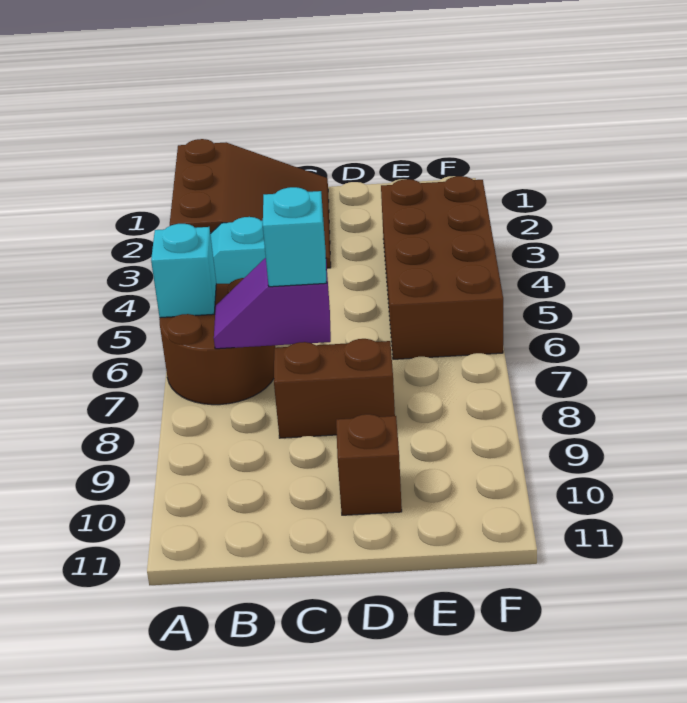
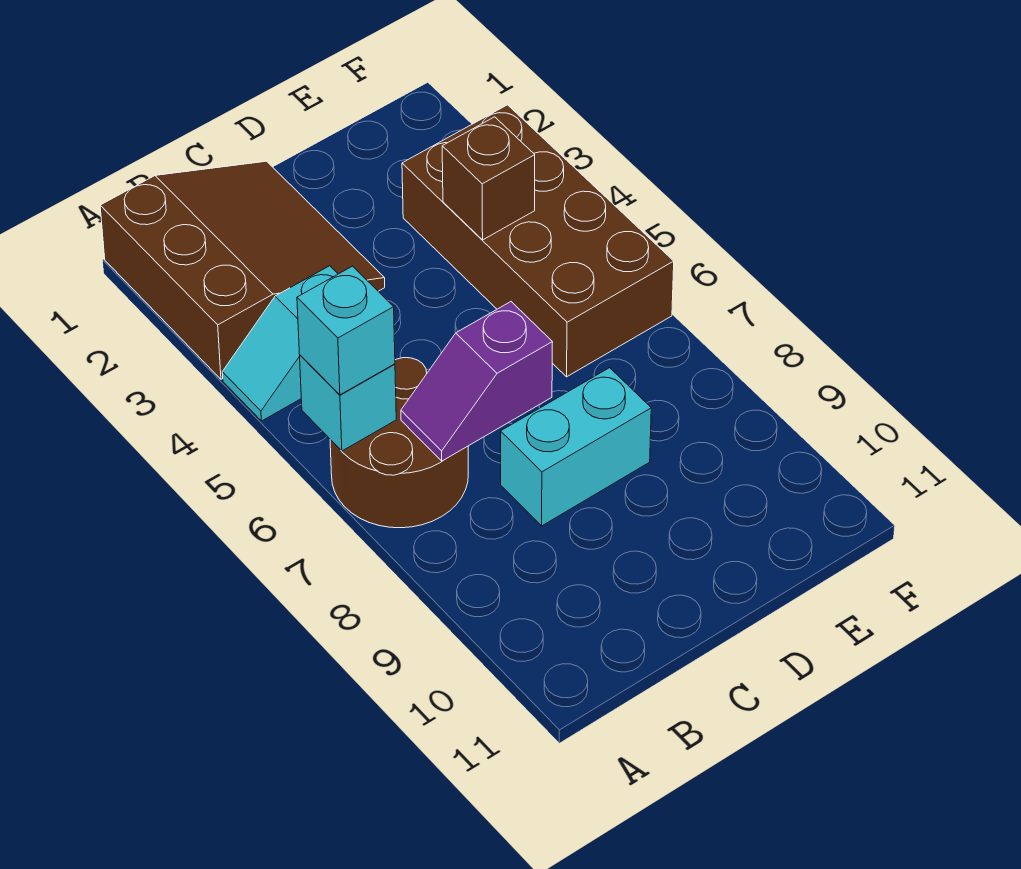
cyan 1x1 brick [263,187,327,287] -> cyan 1x1 brick moved to [297,266,395,395]
brown 1x2 brick [274,339,395,438] -> cyan 1x2 brick [501,368,651,526]
brown 1x1 brick [336,414,402,515] -> brown 1x1 brick moved to [442,117,535,240]

